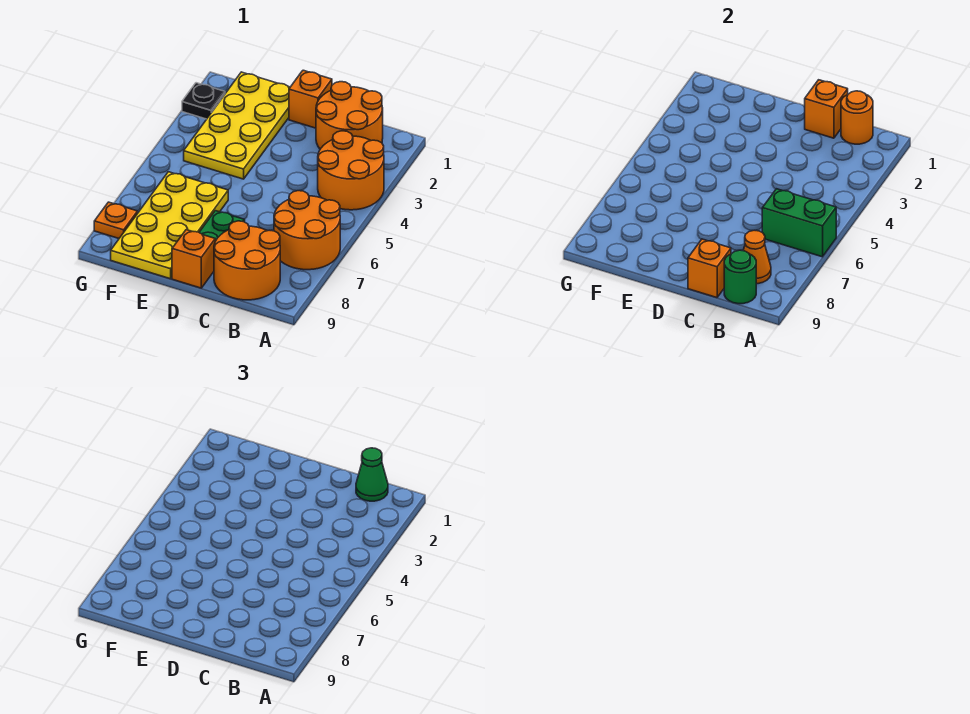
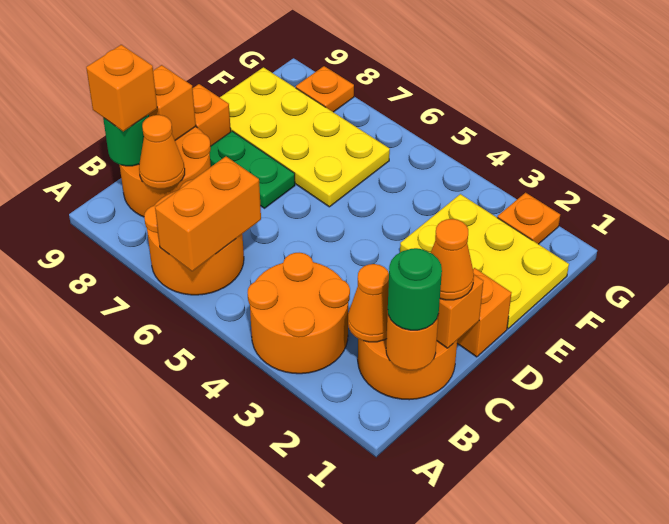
green 1x2 brick [762,189,836,257] -> orange 1x2 brick [155,157,261,271]
green 1x1 cone [356,448,388,501] -> green 1x1 round brick [388,248,442,330]
none -> orange 1x1 cone [348,264,389,342]
none -> orange 1x1 brick [86,45,157,131]
none -> orange 1x1 cone [431,219,474,300]
yellow 2x4 plate [184,72,290,179] -> yellow 2x3 plate [400,194,569,329]
black 1x1 plate [182,83,225,119] -> orange 1x1 plate [497,193,560,244]

